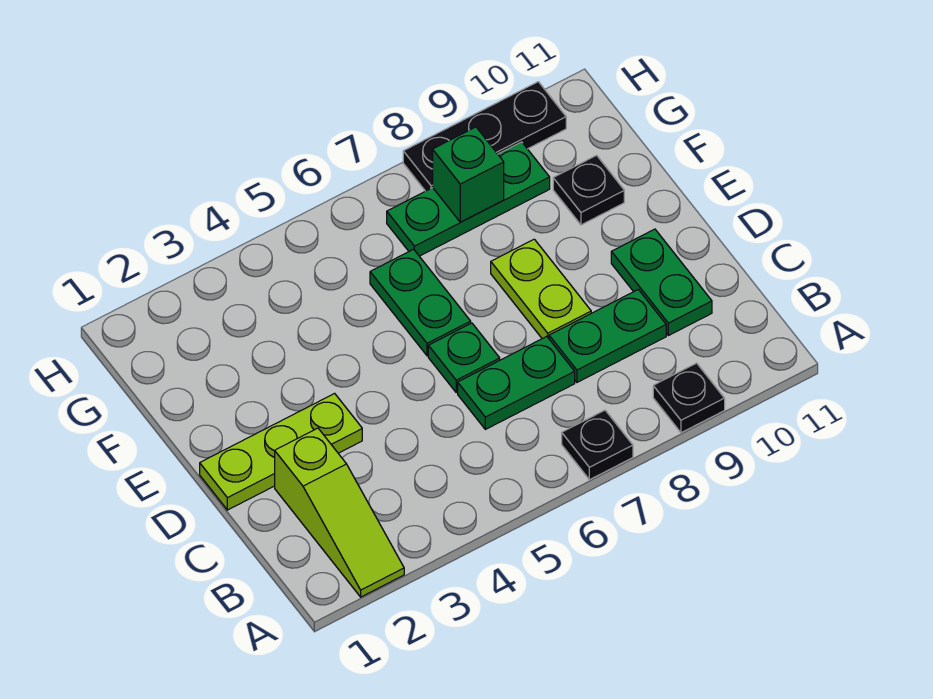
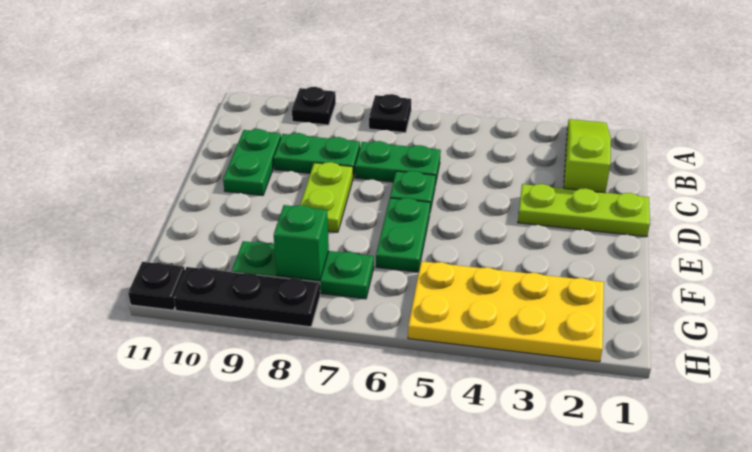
black 1x1 plate [553,155,624,225] -> black 1x1 plate moved to [128,262,185,310]
none -> yellow 2x4 plate [408,261,604,362]

